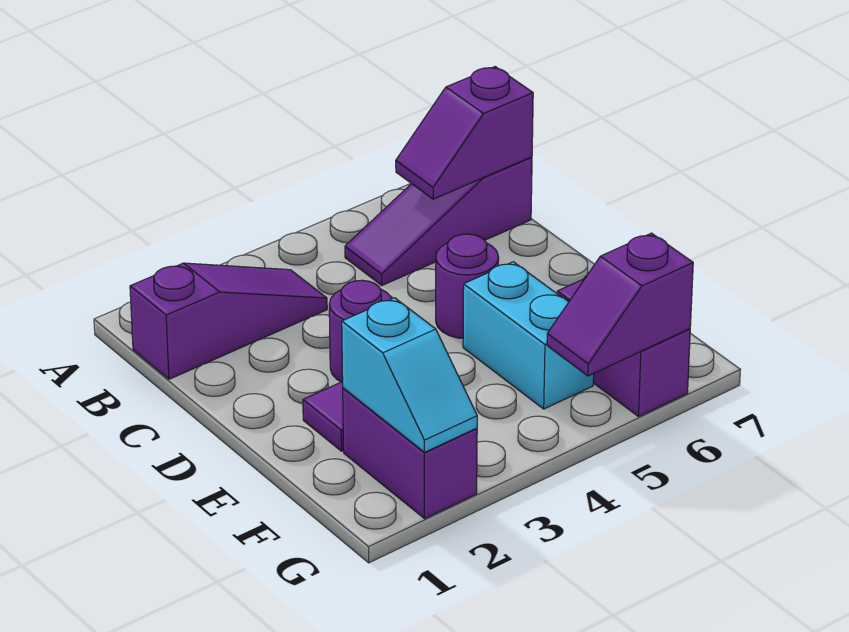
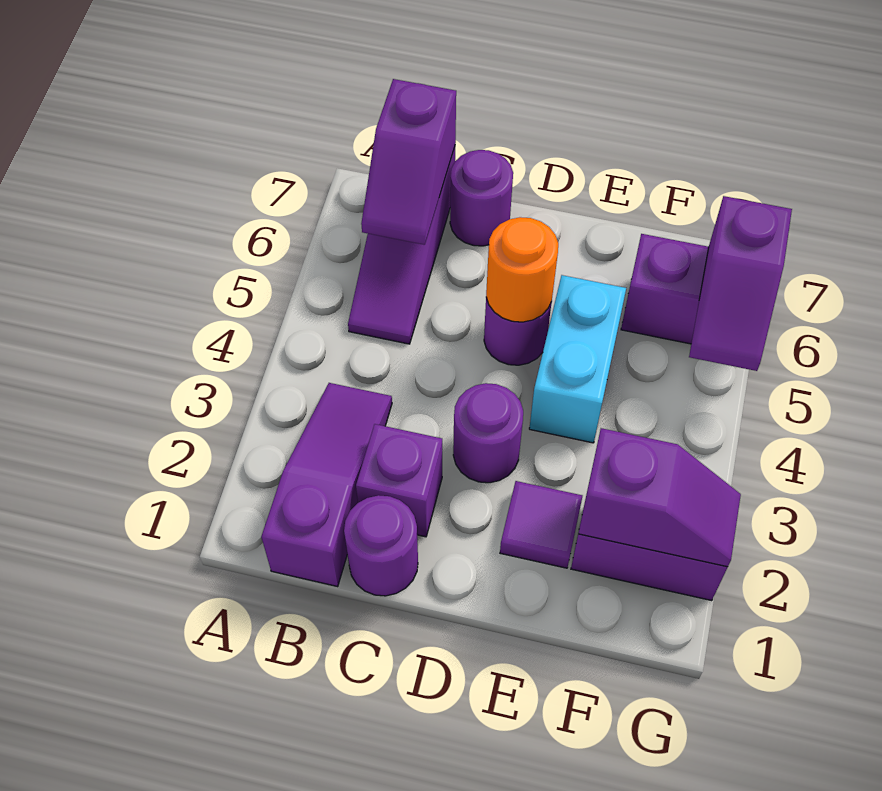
none -> purple 1x1 round brick [344,495,418,596]
none -> purple 1x1 brick [356,424,442,537]
none -> purple 1x1 round brick [450,150,513,246]
none -> orange 1x1 round brick [486,217,558,322]
cyan 1x2 brick [463,262,594,409] -> cyan 1x2 brick turned to [529,275,626,443]
cyan 1x2 slope [342,298,477,452] -> purple 1x2 slope [578,428,741,567]

